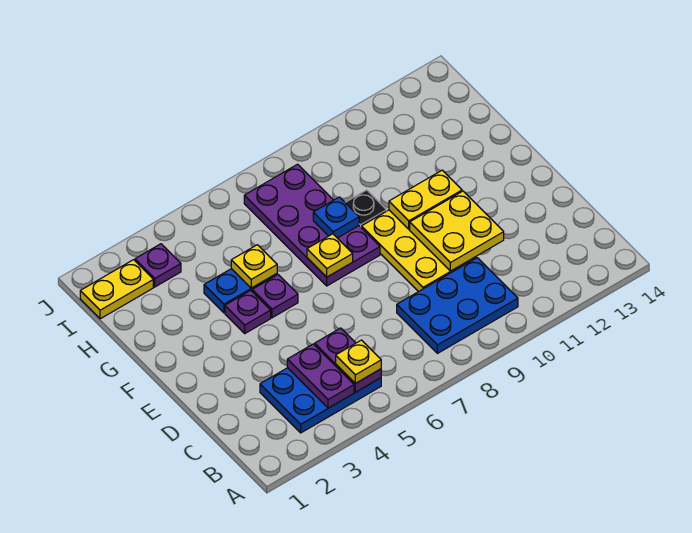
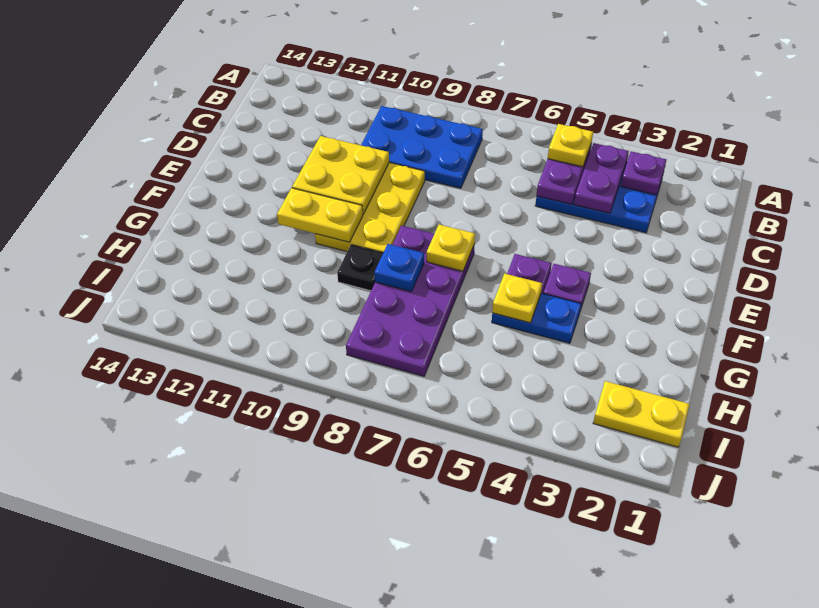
purple 1x1 plate [135,244,181,287] -> purple 1x1 plate moved to [621,151,666,195]

